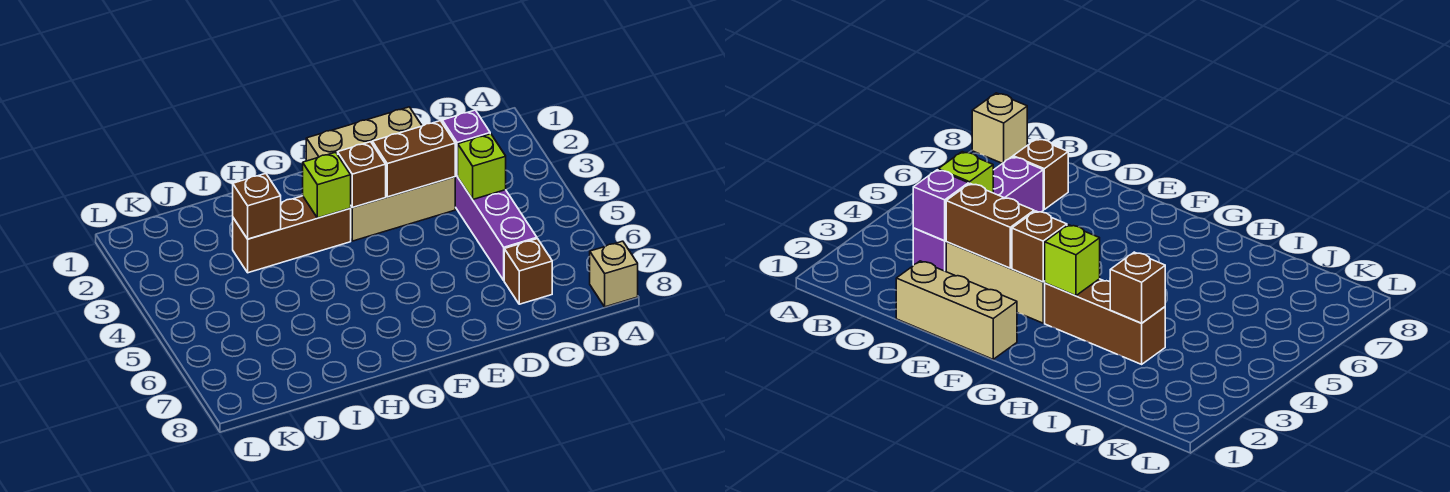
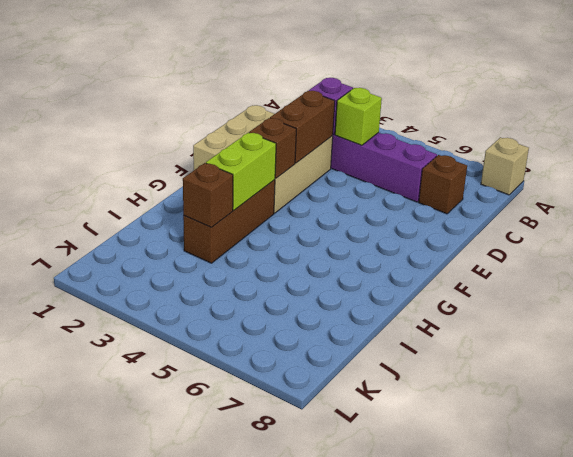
lime 1x1 brick [303,152,351,218] -> lime 1x2 brick [206,133,276,210]

